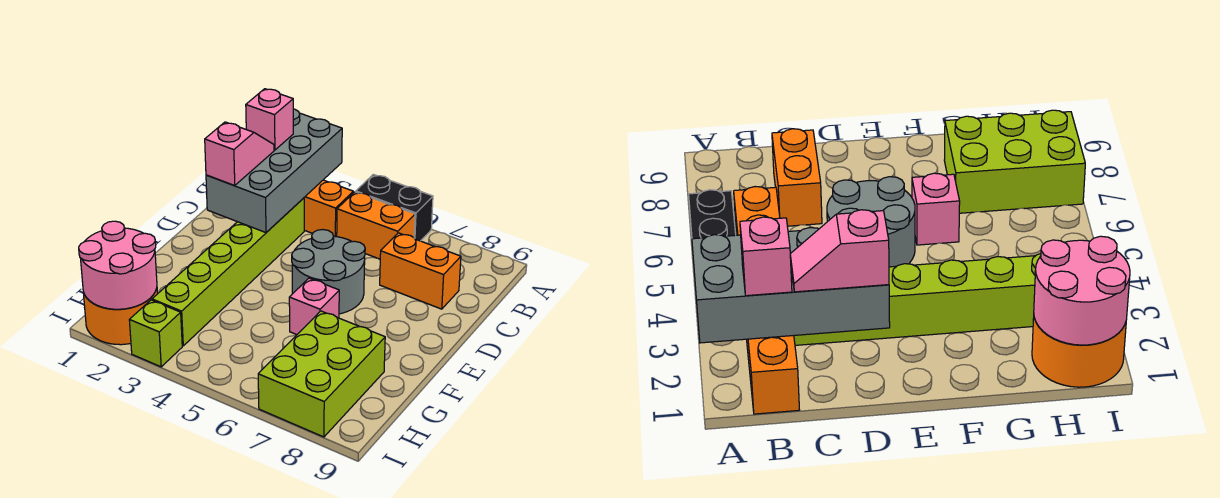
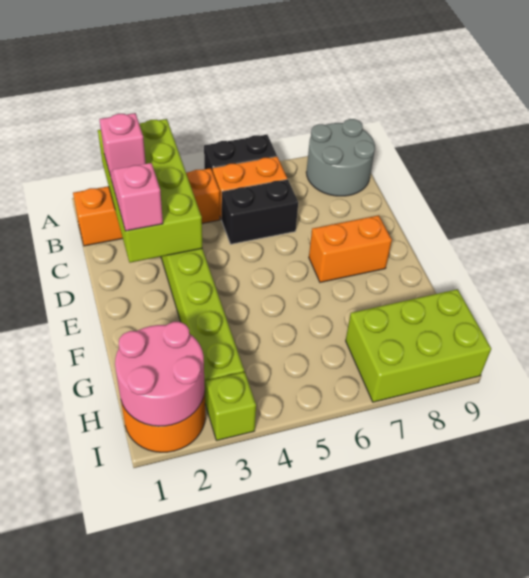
grey 2x4 brick [206,109,342,233] -> lime 2x4 brick [98,119,202,263]
none -> black 1x2 brick [221,179,298,244]
orange 1x2 brick [380,233,461,309] -> orange 1x2 brick moved to [309,215,392,282]
grey 2x2 round brick [292,230,365,314] -> grey 2x2 round brick moved to [306,119,375,196]
pink 1x1 brick [289,278,339,335] -> none
lime 2x3 brick [258,311,385,437] -> lime 2x3 brick turned to [346,289,491,402]

